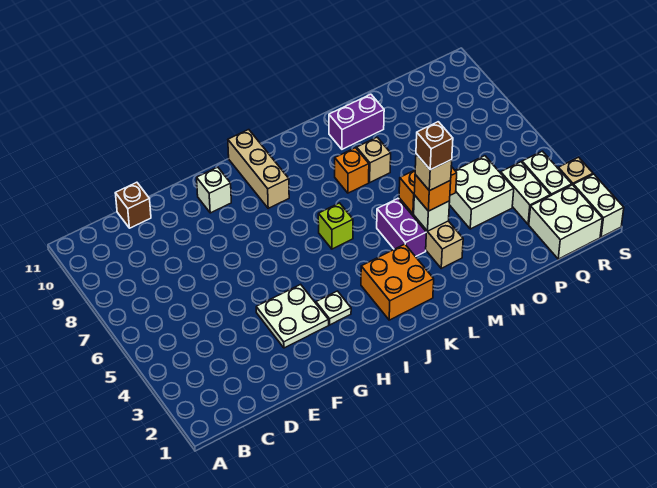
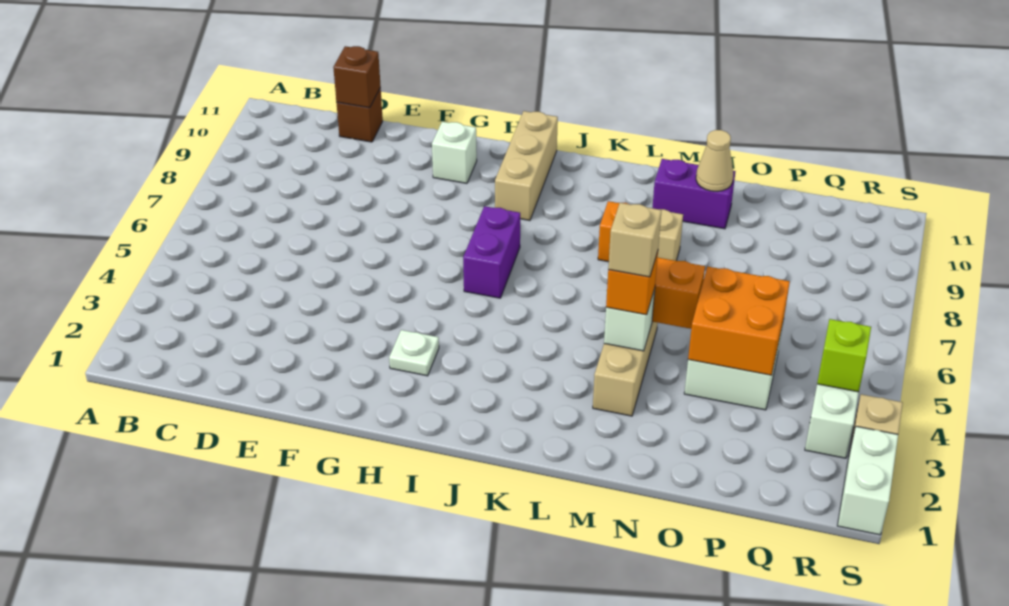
white 2x2 plate [256,284,329,348] -> none
orange 2x2 brick [361,244,434,320] -> orange 2x2 brick moved to [688,266,790,375]
lime 1x1 brick [318,203,353,249] -> lime 1x1 brick moved to [817,319,871,392]
purple 1x2 brick [377,199,426,257] -> purple 1x2 brick moved to [463,206,520,298]
brown 1x1 brick [416,122,453,170] -> brown 1x1 brick moved to [333,46,381,108]
none -> tan 1x1 cone [696,130,733,191]
white 2x2 brick [529,185,602,259] -> none
white 1x2 brick [501,162,550,225] -> none

